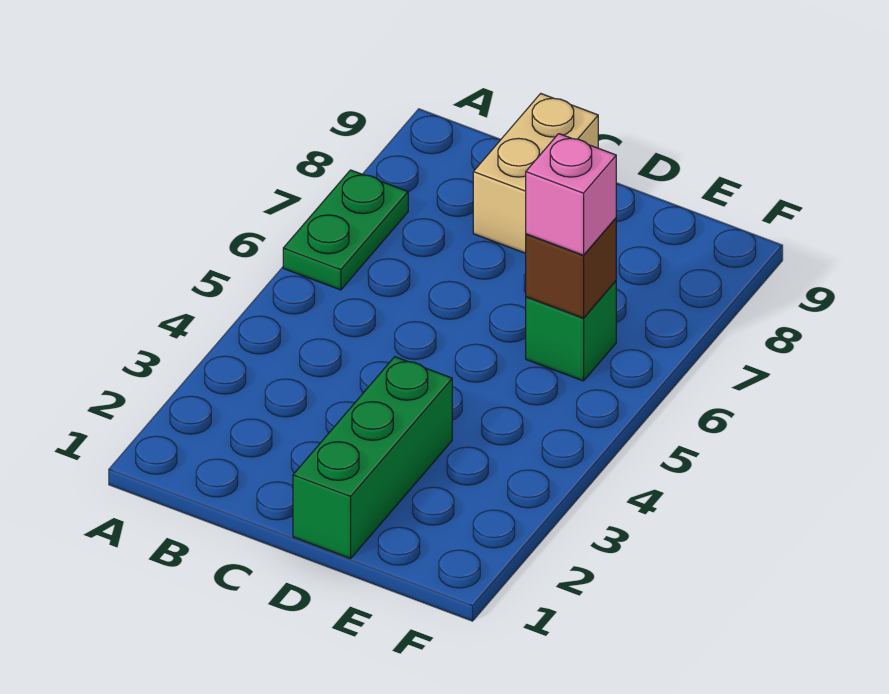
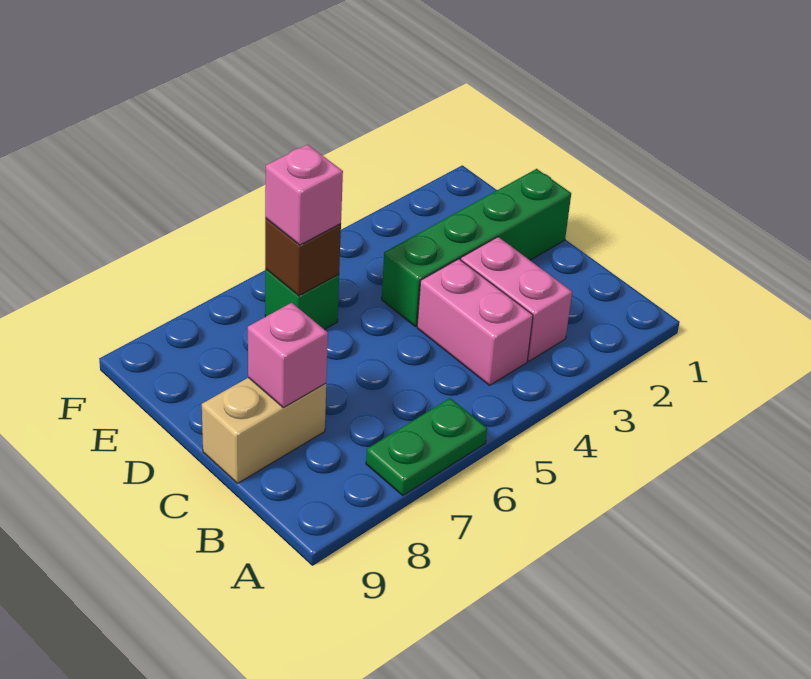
none -> pink 1x2 brick [461,237,572,361]
none -> pink 1x2 brick [417,259,533,385]
none -> pink 1x1 brick [248,303,328,408]
green 1x3 brick [293,357,452,558] -> green 1x4 brick [382,169,571,326]

